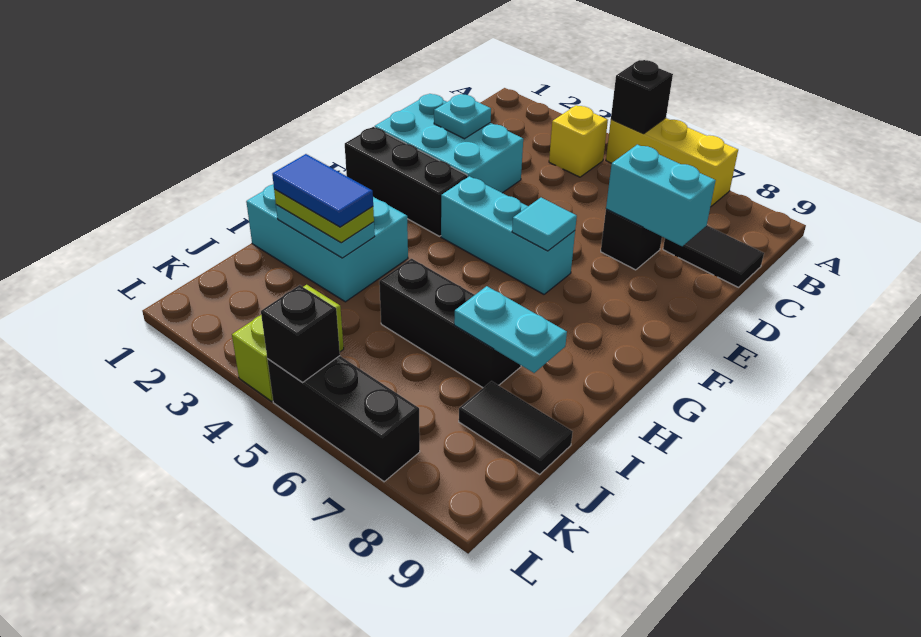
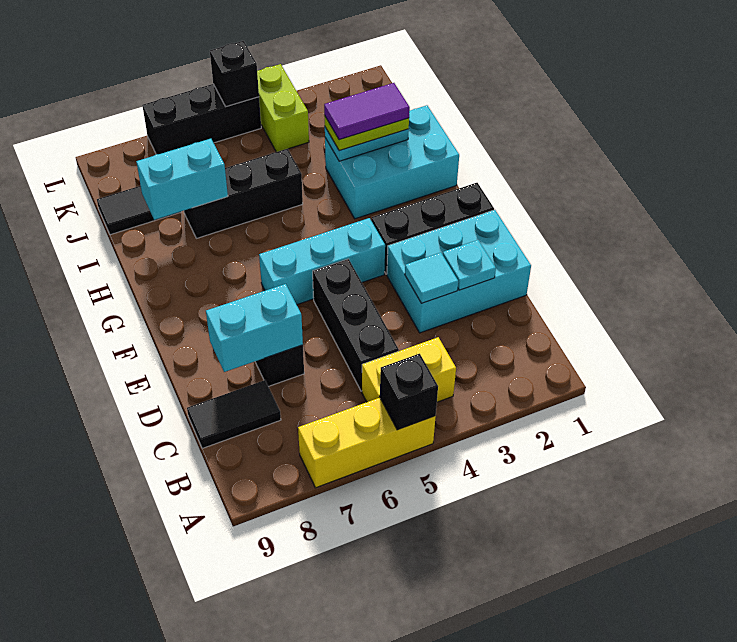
yellow 1x1 brick [549,105,608,177] -> yellow 1x2 brick [362,337,456,402]
none -> black 1x3 brick [313,259,399,391]
cyan 1x1 tile [512,198,577,251] -> cyan 1x1 tile moved to [405,253,458,303]
blue 1x2 tile [272,154,373,227] -> purple 1x2 tile [324,83,410,140]
cyan 1x2 plate [454,286,567,373] -> cyan 1x2 brick [136,139,228,220]

